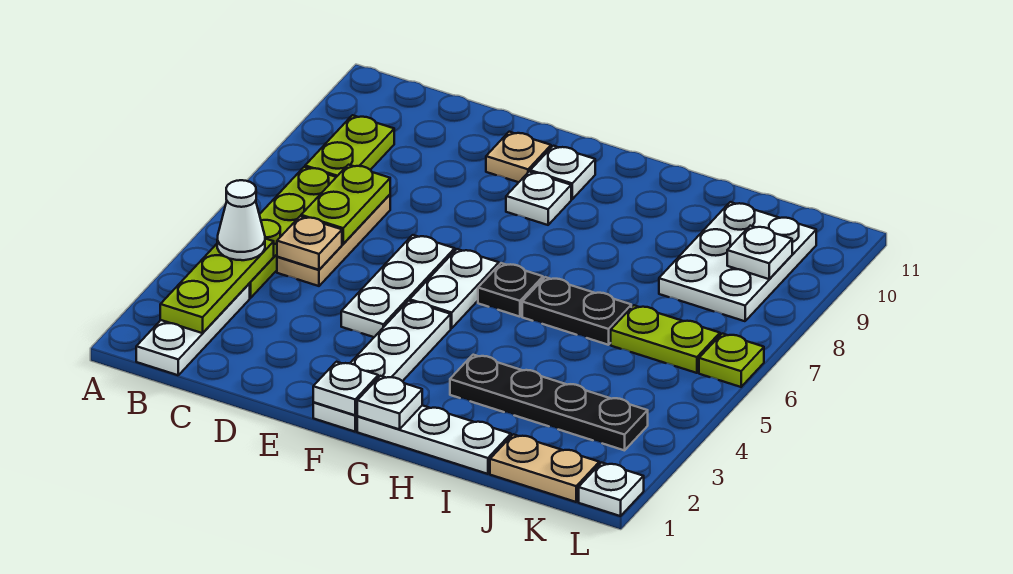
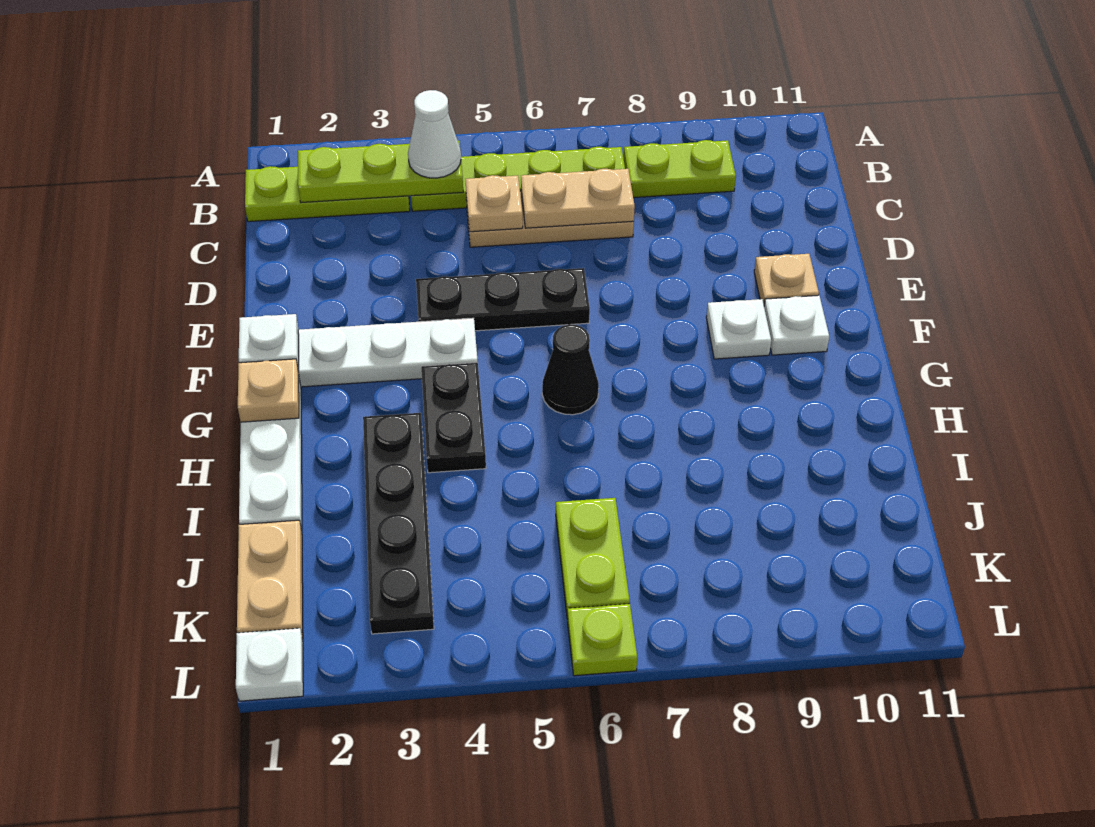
white 1x3 plate [136,284,250,375] -> lime 1x3 plate [245,166,410,222]
lime 1x2 plate [301,165,390,244] -> tan 1x2 plate [521,169,635,228]
white 1x3 plate [341,235,455,337] -> black 1x3 plate [416,268,590,331]
white 1x2 plate [410,249,499,328] -> none
white 1x1 plate [357,376,422,429] -> tan 1x1 plate [238,359,299,422]
black 1x1 plate [478,263,543,317] -> black 1x1 cone [542,324,599,415]
black 1x2 plate [522,277,631,345] -> black 1x2 plate moved to [421,362,486,473]
white 2x3 plate [659,202,816,321] -> none
white 1x1 plate [727,226,792,279] -> none

